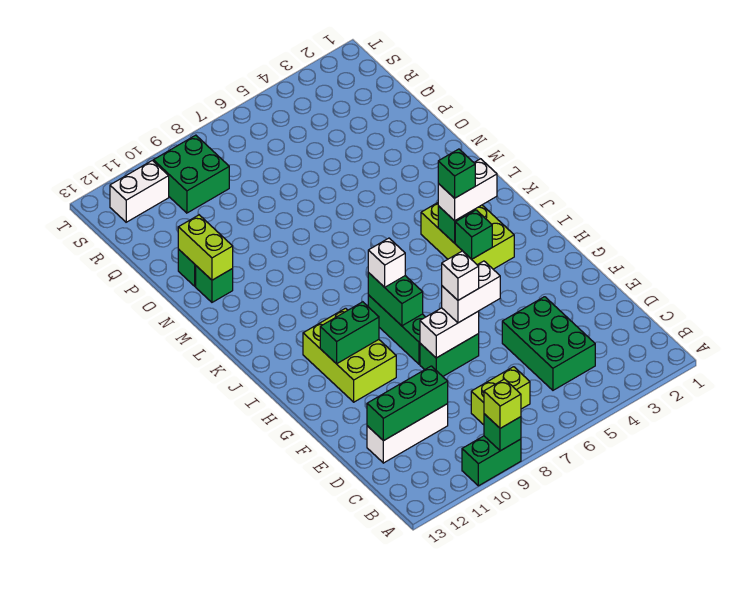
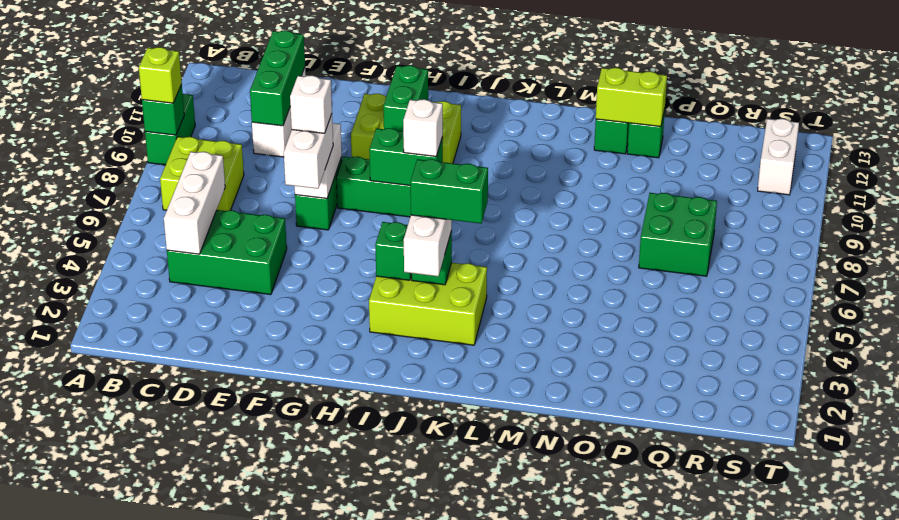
none -> white 1x3 brick [164,152,225,254]
lime 1x2 brick [471,367,530,425] -> lime 2x2 brick [160,137,244,211]
green 1x1 brick [438,149,475,198] -> green 1x2 brick [410,159,488,224]
green 2x2 brick [153,135,229,213] -> green 2x2 brick moved to [639,193,717,276]

